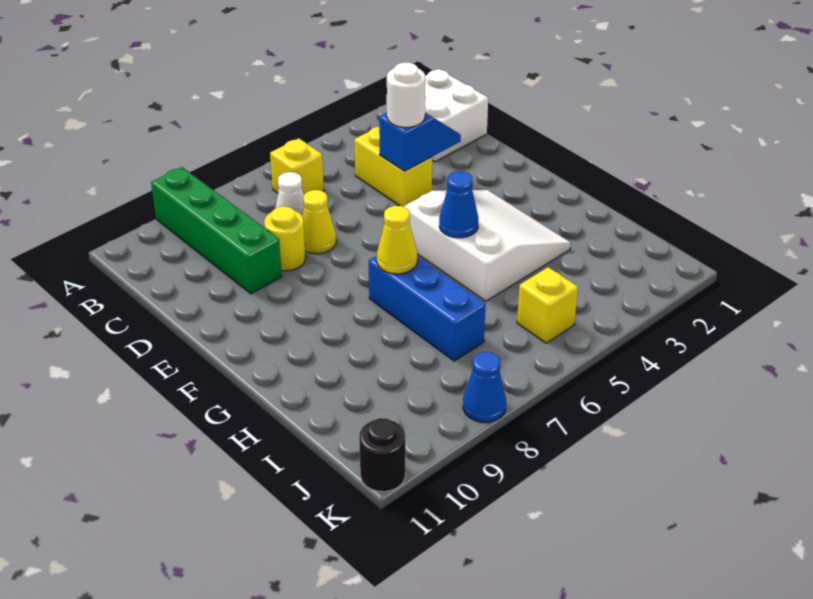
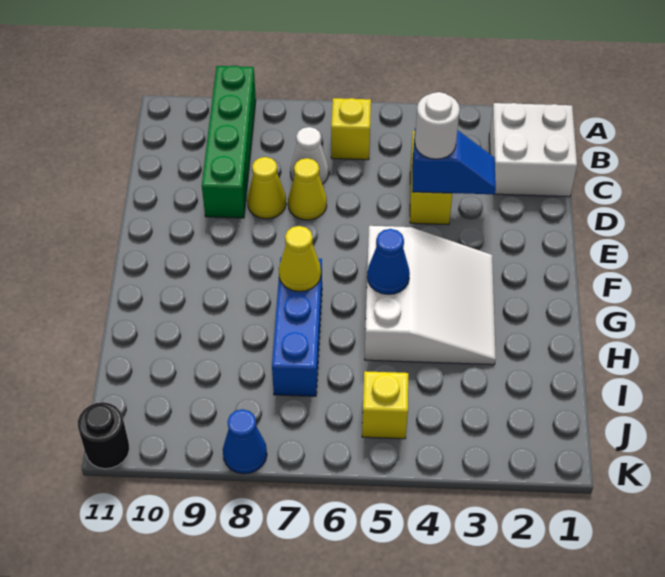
yellow 1x1 round brick [264,206,306,271] -> yellow 1x1 cone [247,157,286,219]

